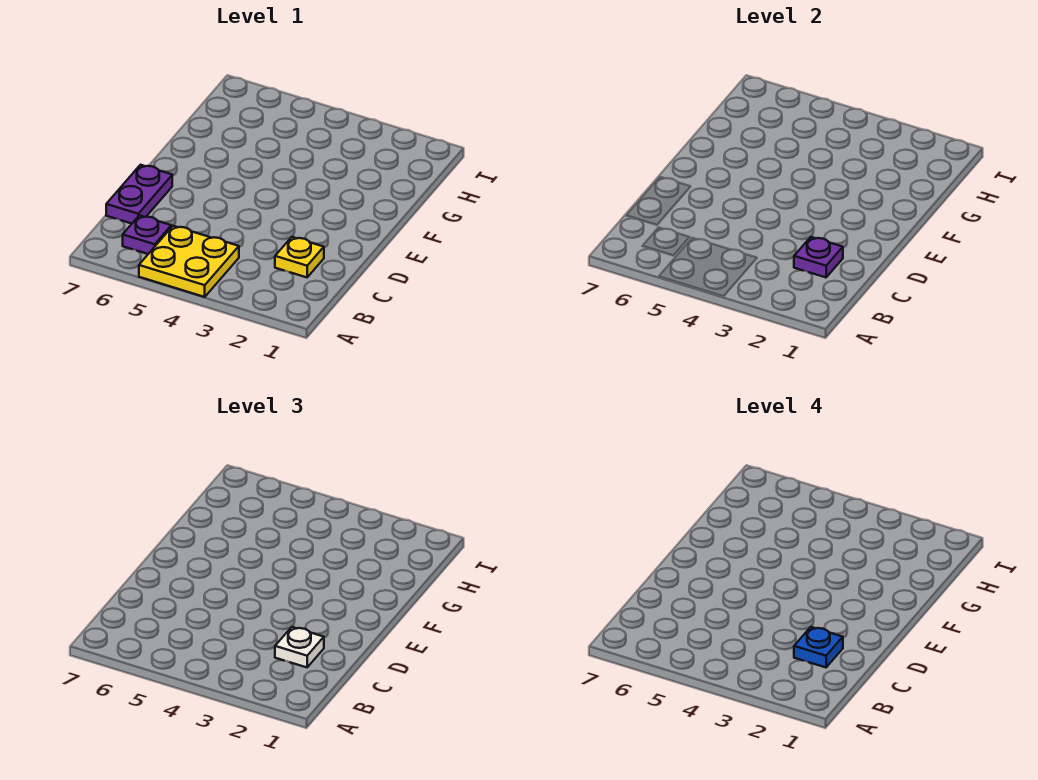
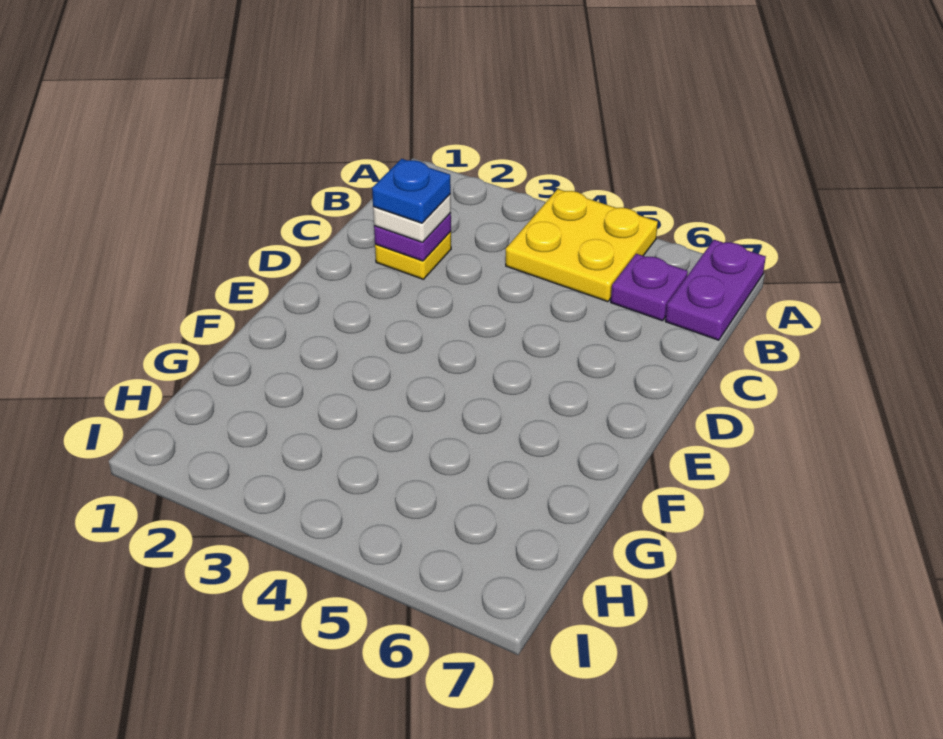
purple 1x2 plate [106,165,172,224] -> purple 1x2 plate moved to [665,240,766,340]

